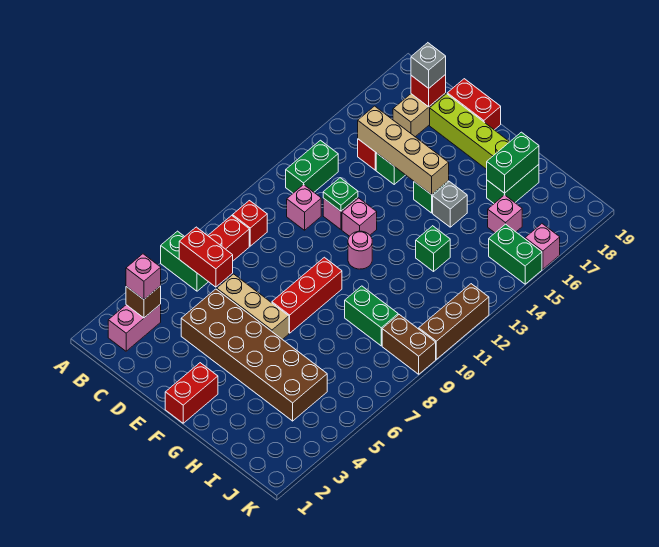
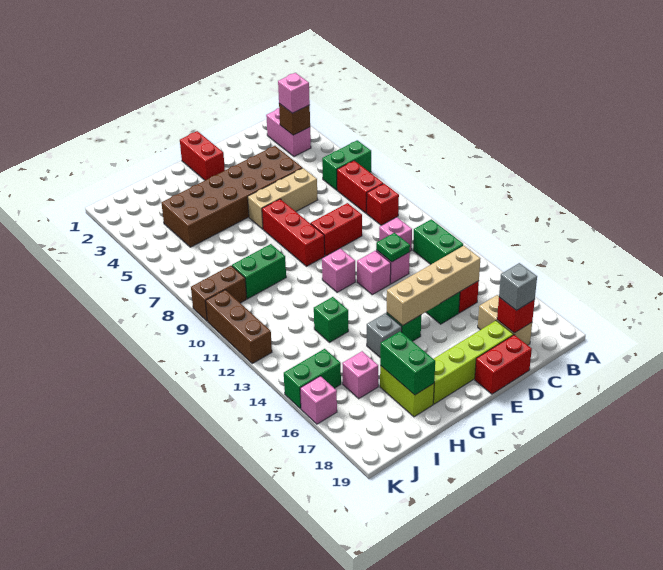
red 1x2 brick [179,227,233,287] -> red 1x2 brick moved to [311,203,362,256]
pink 1x1 round brick [348,231,372,269] -> pink 1x1 brick [322,248,355,292]
green 1x2 brick [487,165,539,203] -> lime 1x2 brick [380,366,434,417]

